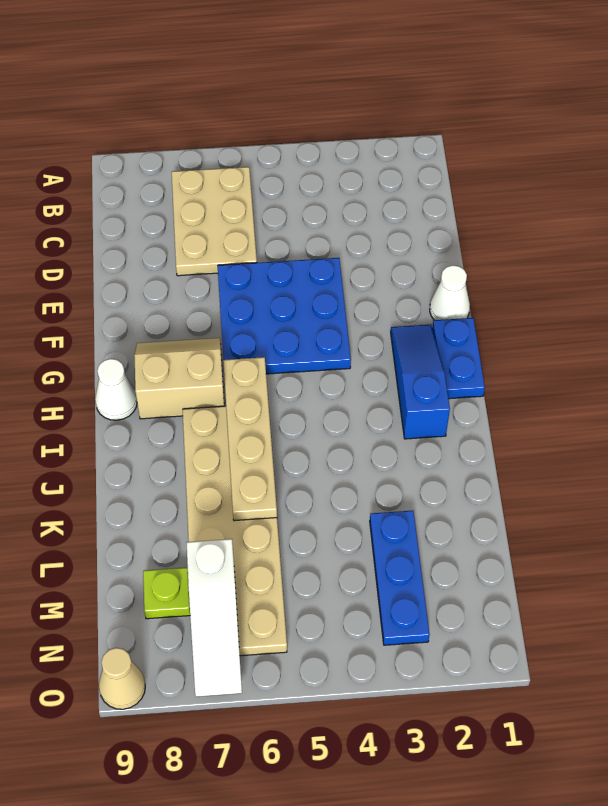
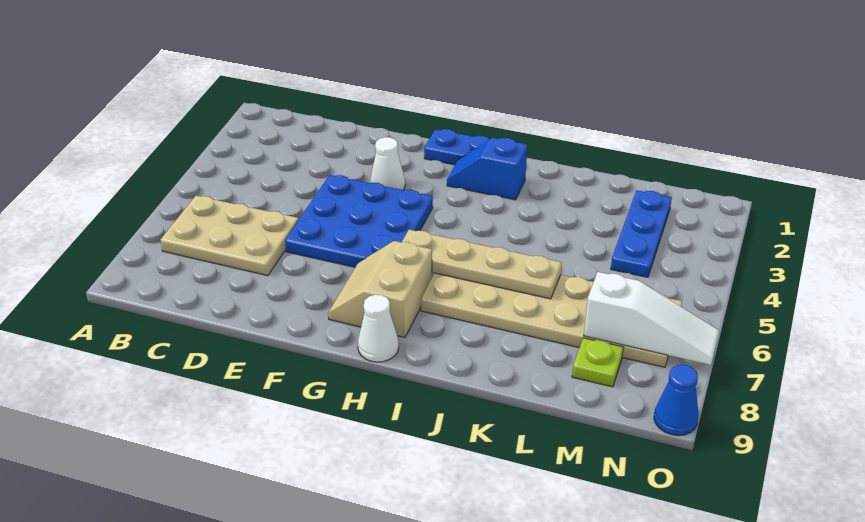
white 1x1 cone [430,265,470,320] -> white 1x1 cone moved to [370,137,405,190]
blue 1x3 slope [391,324,450,439] -> blue 1x2 slope [447,138,527,200]
blue 1x3 plate [370,511,430,645] -> blue 1x3 plate turned to [611,190,672,277]
tan 1x1 cone [99,648,145,709] -> blue 1x1 cone [654,365,699,436]

